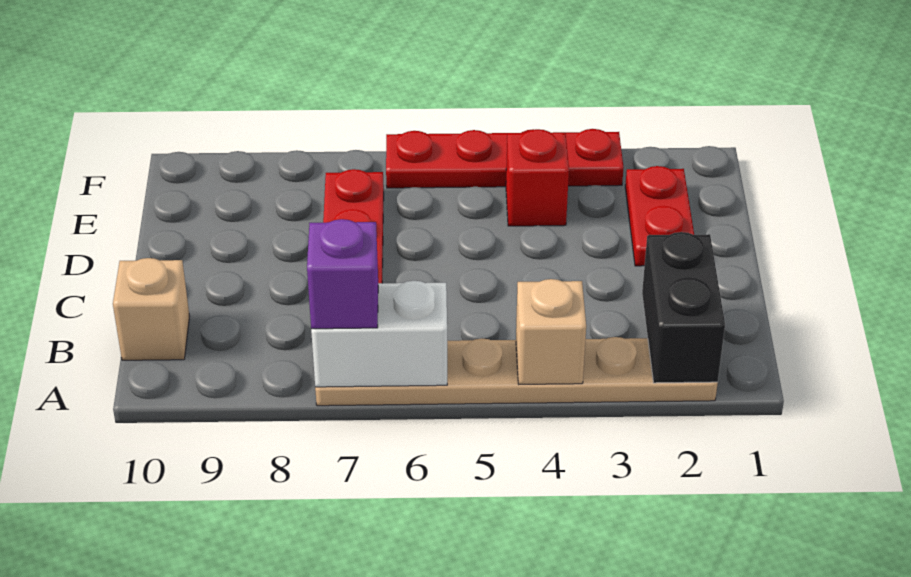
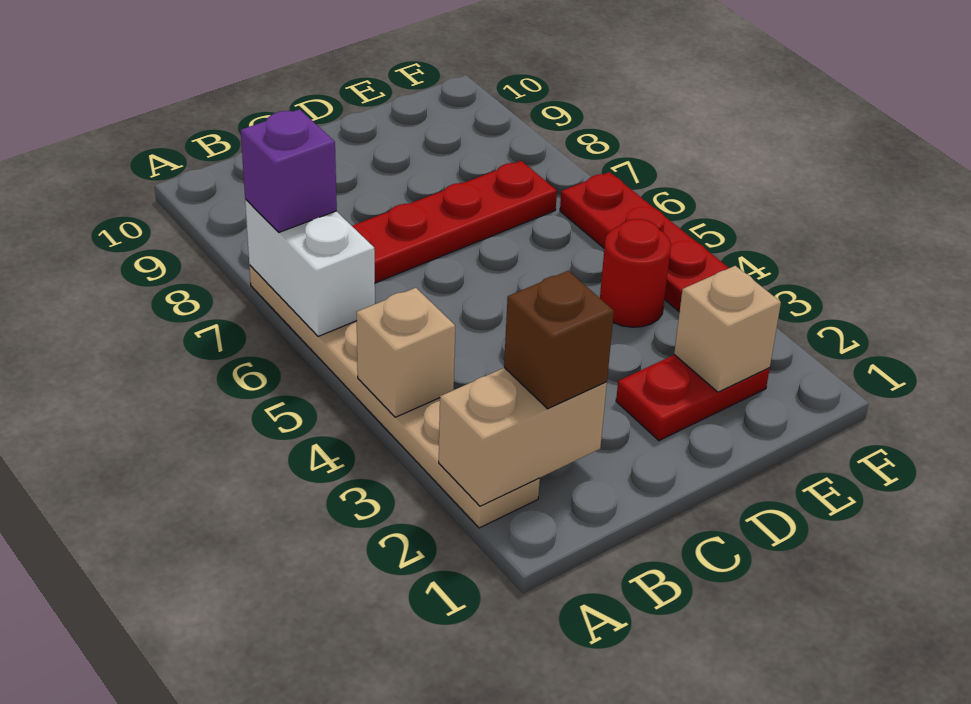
black 1x2 brick [642,232,725,383] -> tan 1x2 brick [439,368,607,506]
none -> brown 1x1 brick [504,271,614,409]
tan 1x1 brick [113,258,190,360] -> tan 1x1 brick moved to [674,266,781,392]
red 1x1 brick [506,129,569,226] -> red 1x1 round brick [600,219,671,327]

